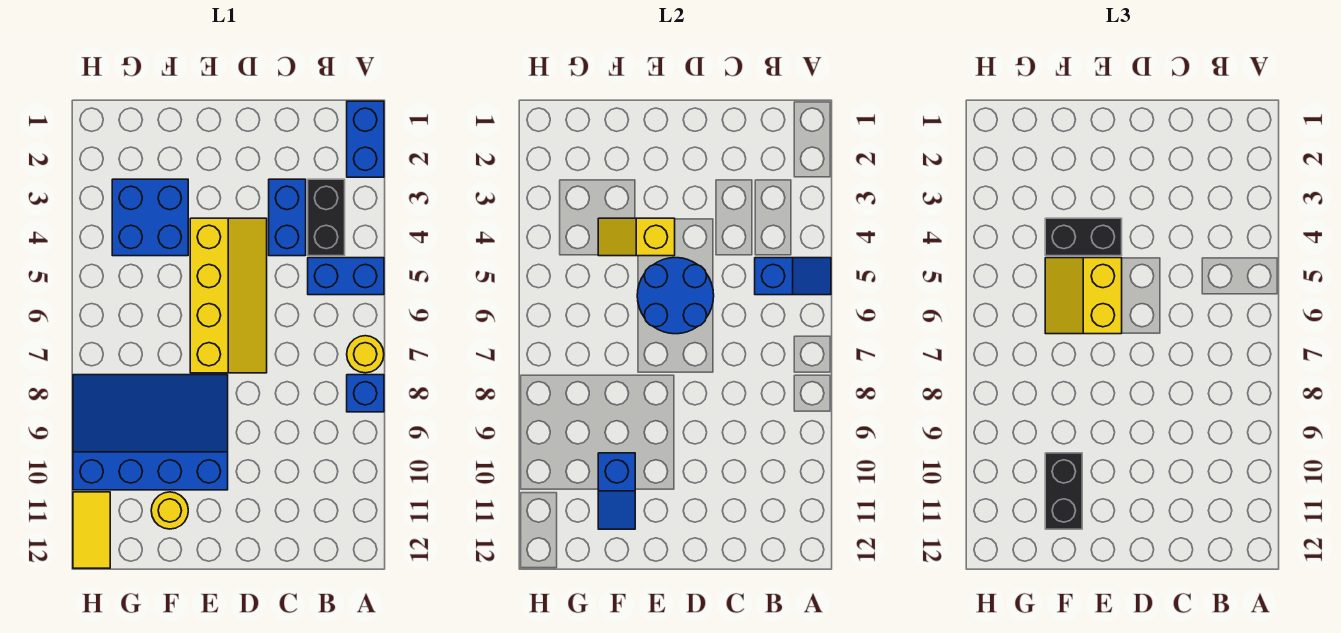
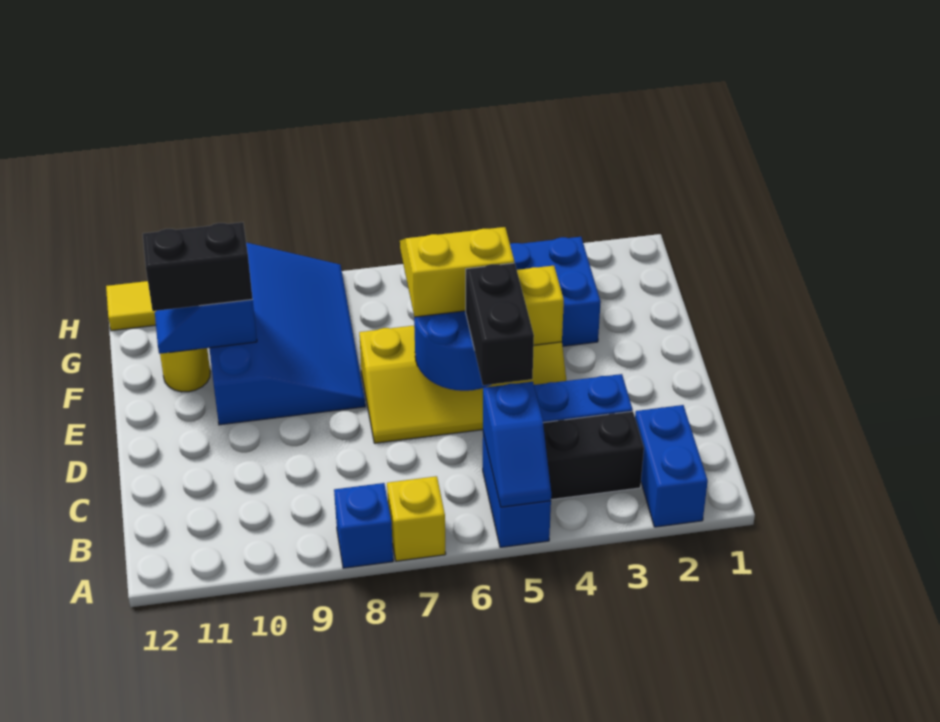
blue 1x2 brick [347,101,384,177] -> blue 1x2 brick turned to [635,405,708,527]
yellow 1x1 round brick [347,336,384,373] -> yellow 1x1 brick [387,476,446,561]
black 1x2 brick [1045,218,1122,256] -> black 1x2 brick moved to [466,263,534,385]

